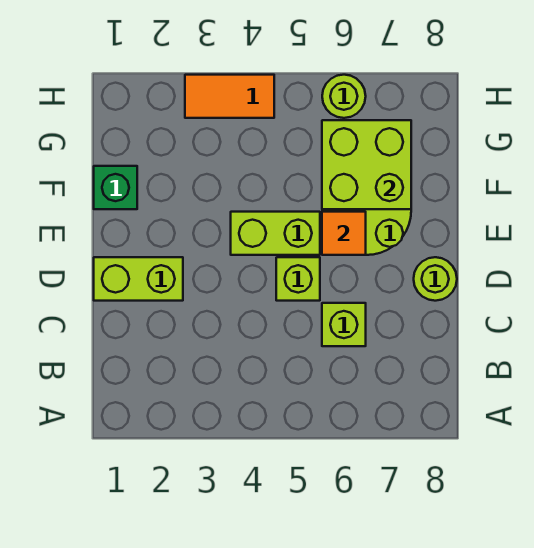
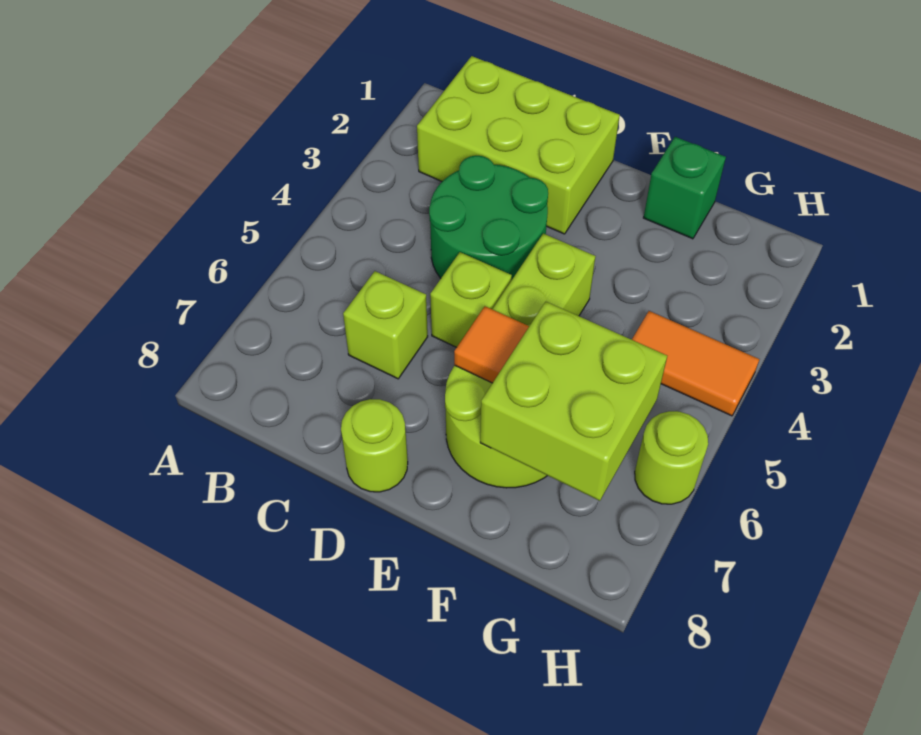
none -> green 2x2 round brick [429,156,548,279]
lime 1x2 brick [94,257,183,301] -> lime 2x3 brick [417,56,620,234]
orange 1x2 tile [185,75,274,118] -> orange 1x2 tile turned to [632,311,760,416]

